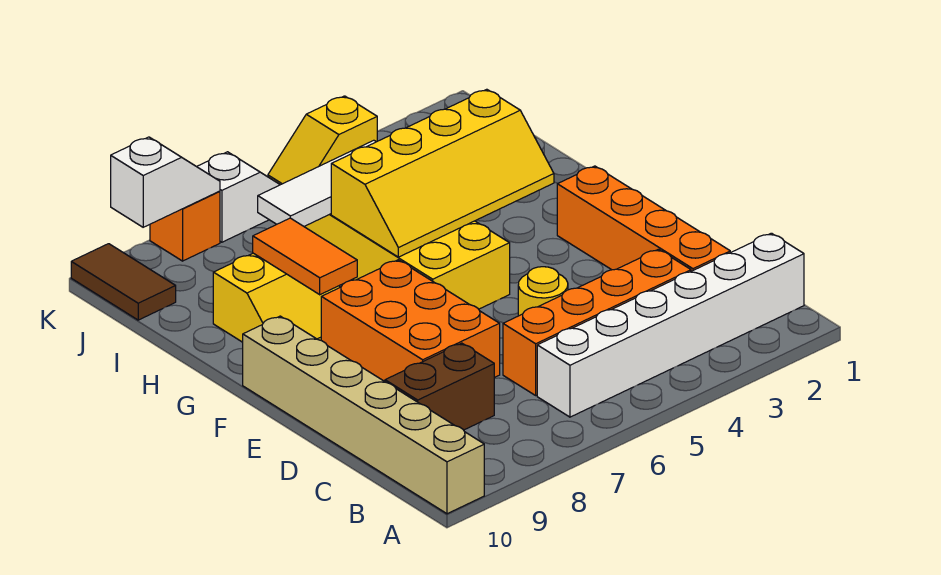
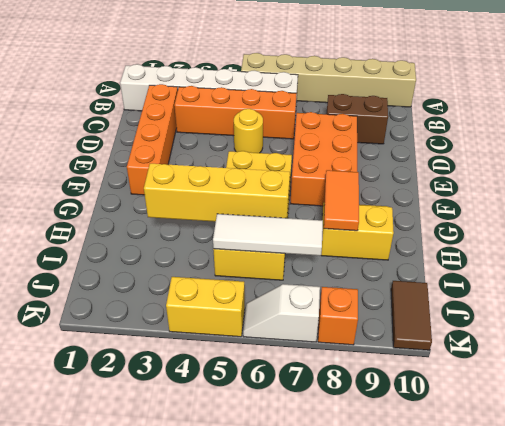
tan 1x6 brick [243,316,484,514] -> tan 1x6 brick turned to [241,53,416,107]
yellow 1x2 slope [268,96,377,185] -> yellow 1x2 brick [166,277,245,337]
white 1x2 slope [111,137,220,227] -> none

